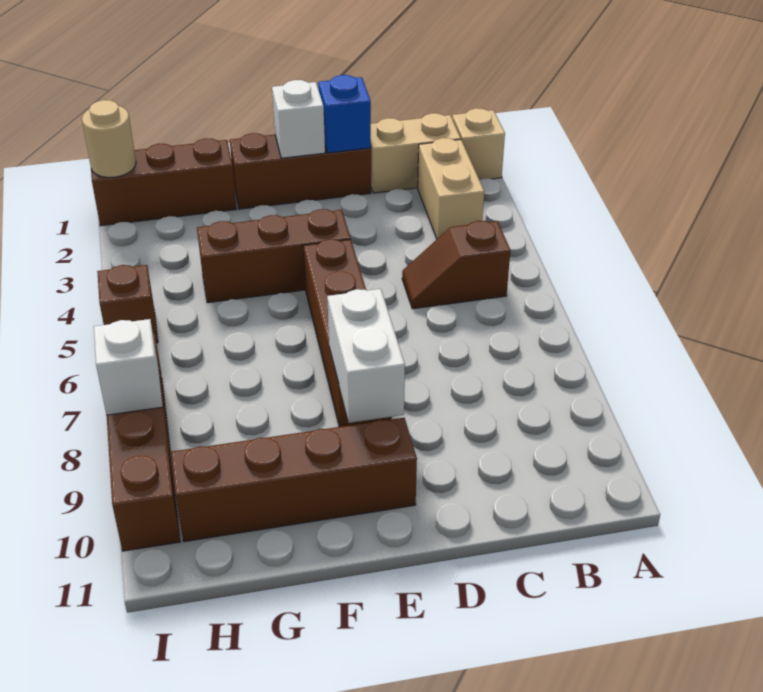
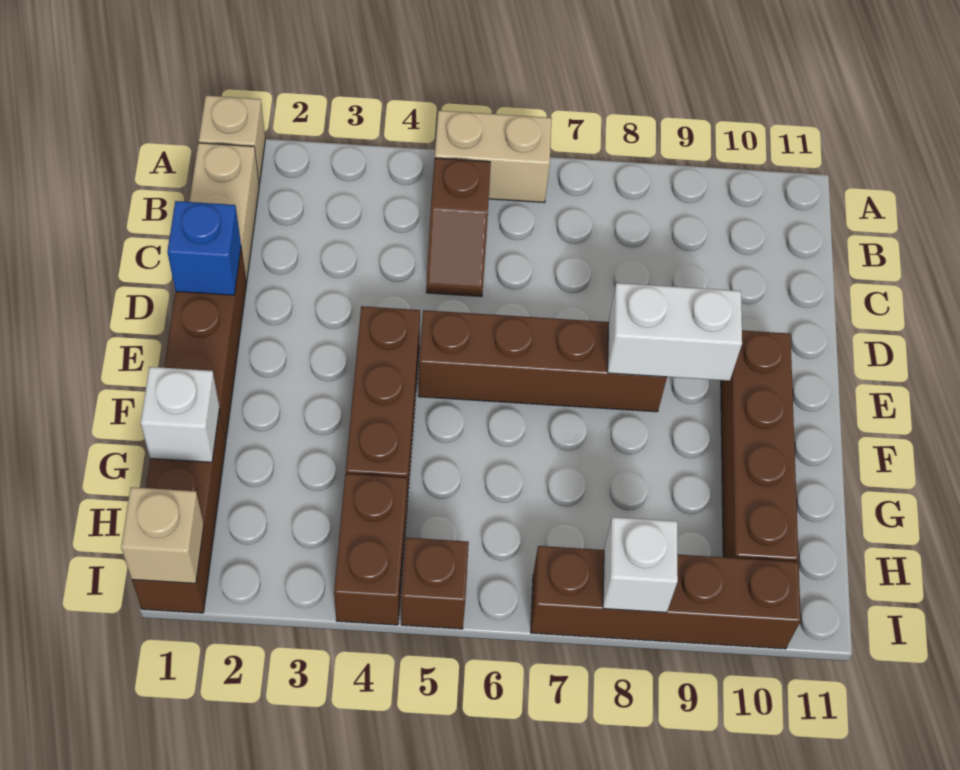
tan 1x2 brick [418,138,484,239] -> tan 1x2 brick moved to [435,111,552,203]
white 1x1 brick [272,80,325,158] -> white 1x1 brick moved to [141,367,219,462]
none -> brown 1x2 brick [334,474,407,625]
tan 1x1 round brick [82,100,136,178] -> tan 1x1 brick [121,487,204,583]

